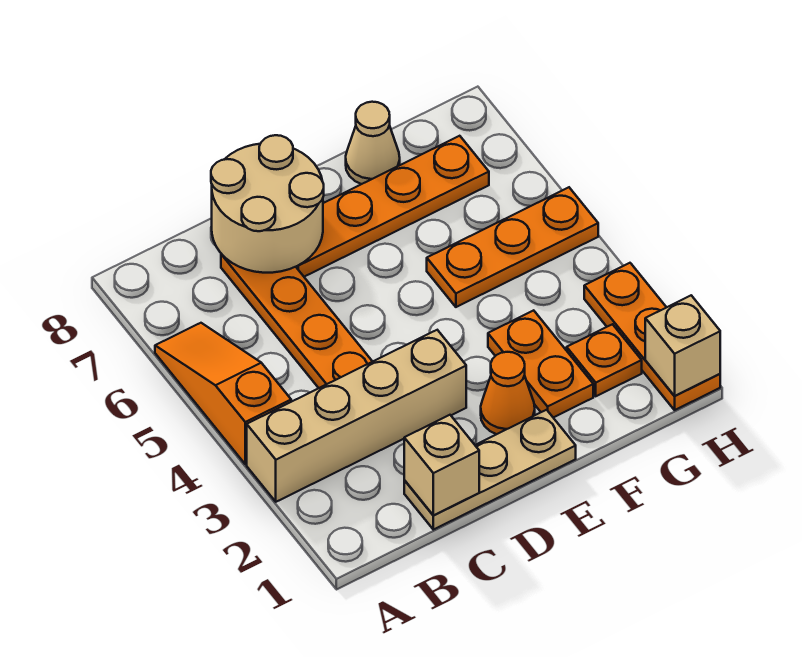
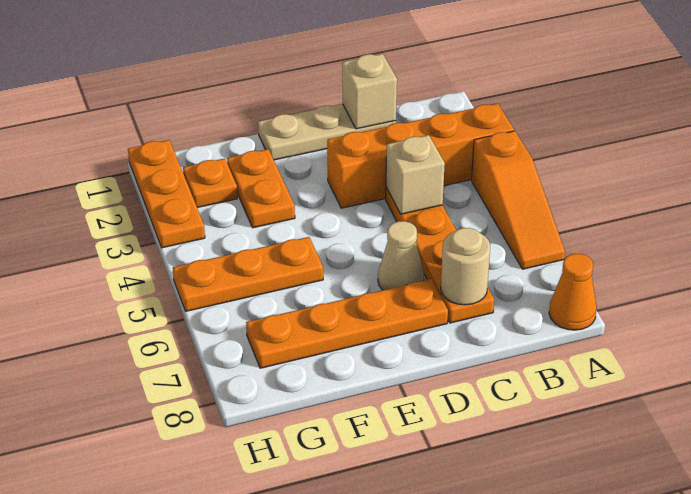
tan 1x4 brick [247,330,466,502] -> orange 1x4 brick [327,103,514,208]
tan 2x2 round brick [211,135,324,273] -> tan 1x1 round brick [441,228,490,305]
orange 1x1 cone [481,352,535,434] -> orange 1x1 cone moved to [549,254,597,330]
tan 1x1 cone [346,102,400,184] -> tan 1x1 cone moved to [378,221,424,290]
tan 1x1 brick [645,295,720,396] -> tan 1x1 brick moved to [386,135,445,214]

